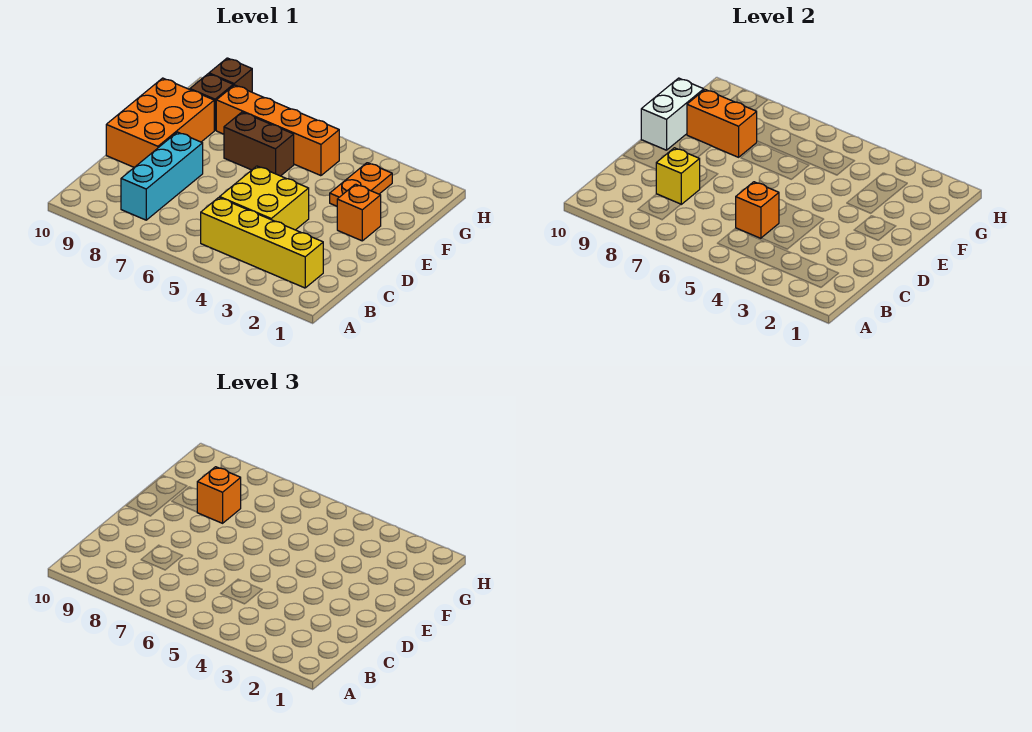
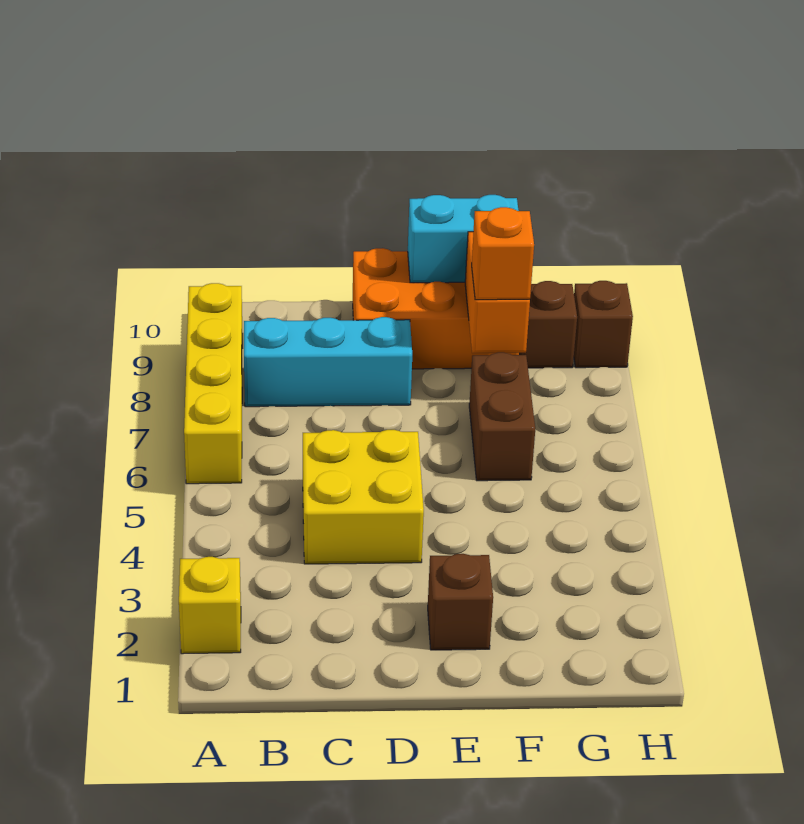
yellow 1x4 brick [201,198,323,288] -> yellow 1x4 brick moved to [184,283,243,484]
orange 1x1 brick [736,182,779,238] -> none
yellow 1x1 brick [656,148,700,204] -> yellow 1x1 brick moved to [179,557,241,654]
orange 1x1 brick [337,184,381,241] -> brown 1x1 brick [428,554,493,650]
white 1x2 brick [641,78,704,150] -> cyan 1x2 brick [408,195,519,283]
orange 1x2 plate [330,163,392,206] -> none
orange 1x4 brick [216,85,339,176] -> none

